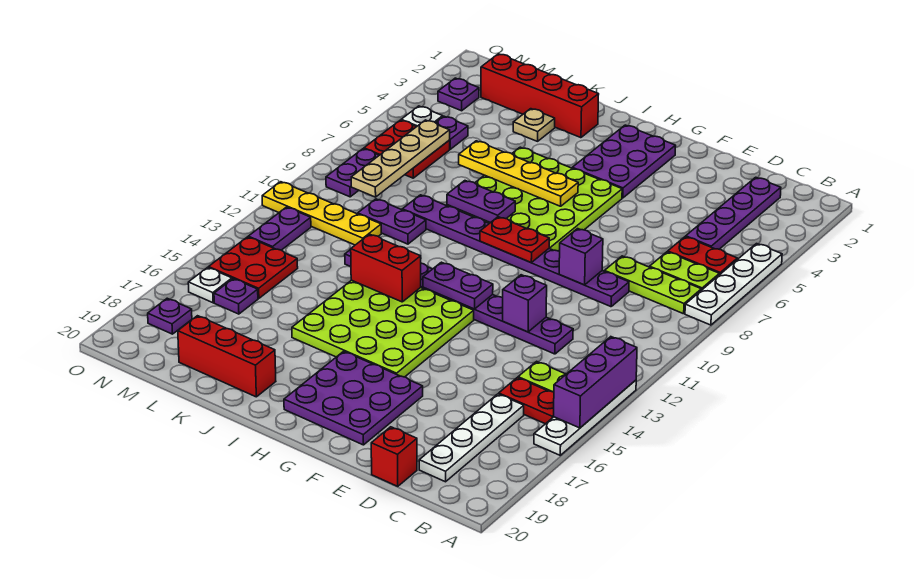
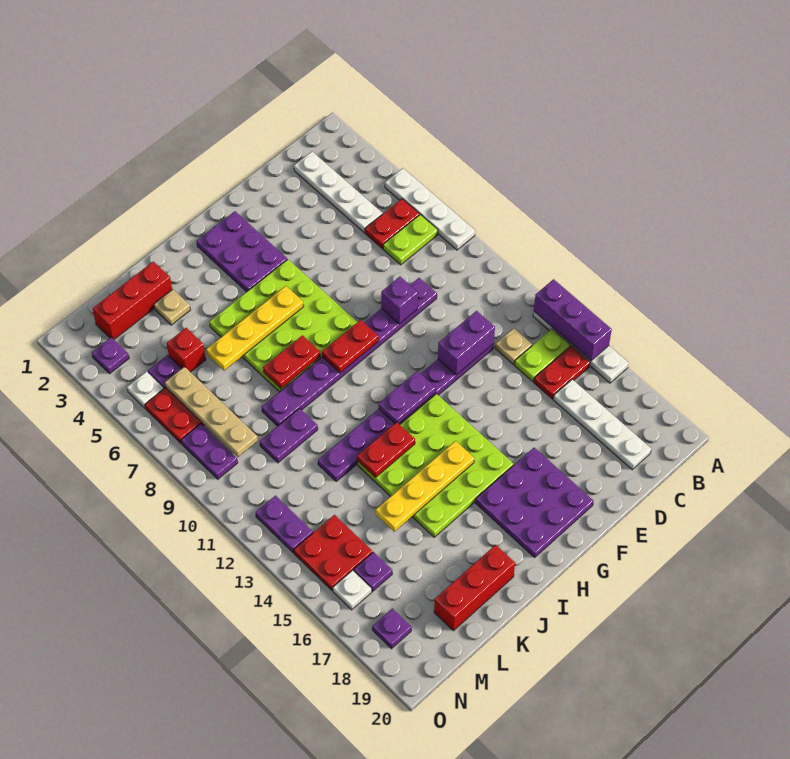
lime 1x3 plate [604,256,701,314] -> none
purple 1x4 plate [686,177,781,249] -> white 1x4 plate [294,152,382,233]
none -> tan 1x1 plate [495,328,532,365]
red 1x1 brick [371,427,417,486] -> red 1x1 brick moved to [167,328,206,372]
purple 1x1 brick [503,275,547,332] -> purple 1x2 brick [438,311,495,375]
purple 1x2 plate [447,181,515,223] -> red 1x2 plate [263,335,320,389]
red 1x2 brick [350,234,421,302] -> red 1x2 plate [357,422,415,477]
red 1x4 brick [481,54,599,138] -> red 1x3 brick [93,261,172,339]
yellow 1x4 plate [262,182,381,245] -> yellow 1x4 plate moved to [375,441,474,532]

